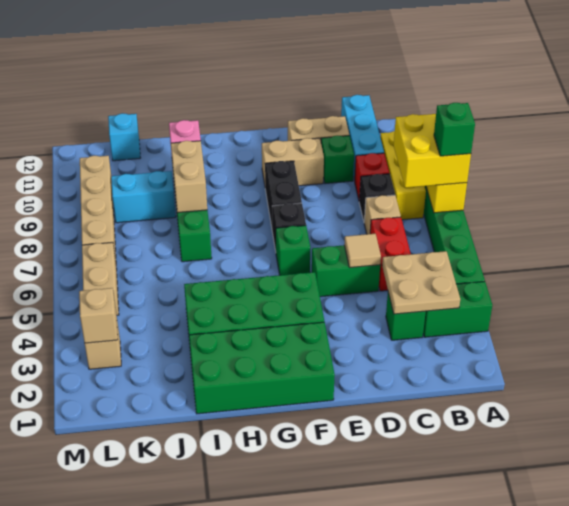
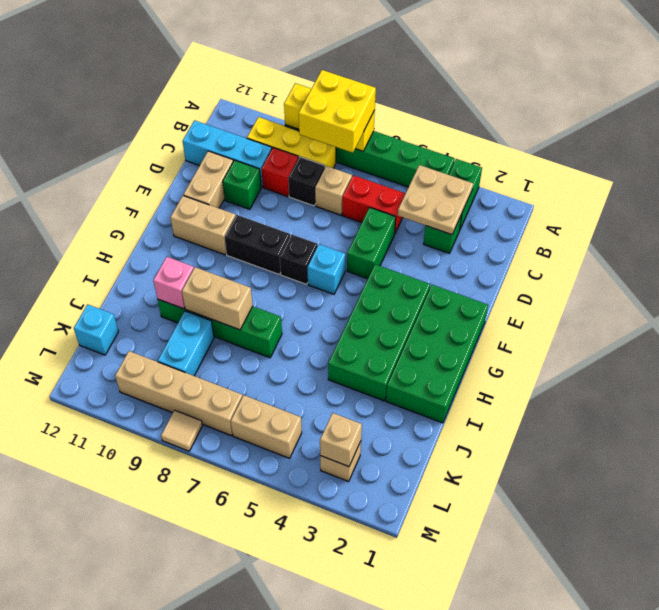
green 1x1 brick [434,103,475,156] -> none
tan 1x1 tile [344,234,381,268] -> tan 1x1 tile moved to [161,410,202,451]
tan 1x2 brick [262,138,324,186] -> tan 1x2 brick turned to [170,196,235,255]
green 1x1 brick [276,225,310,275] -> cyan 1x1 brick [308,244,345,294]

